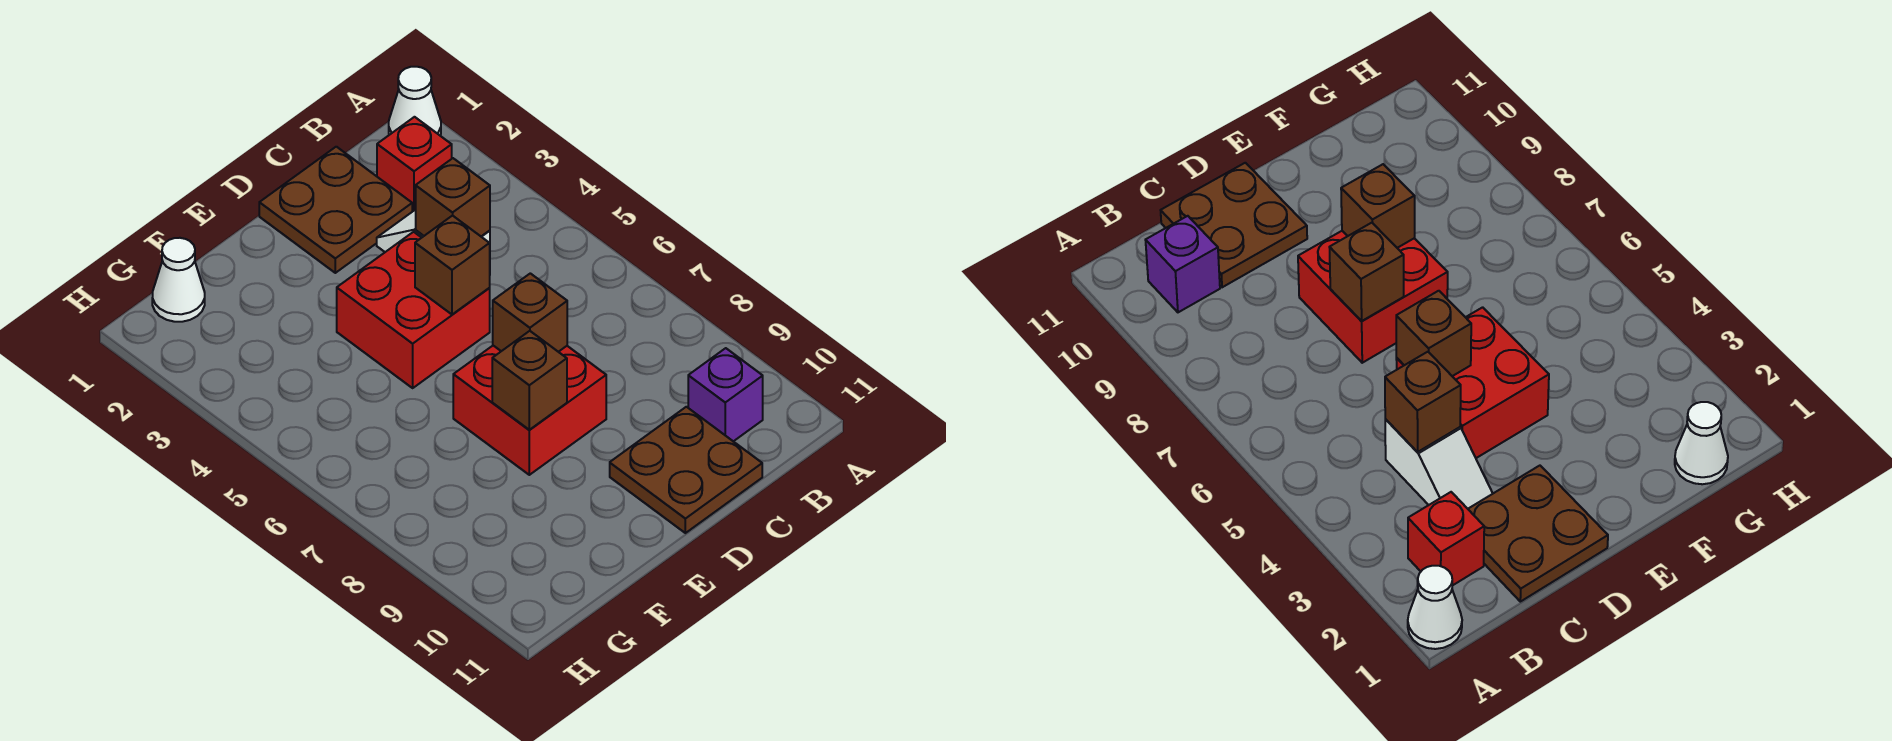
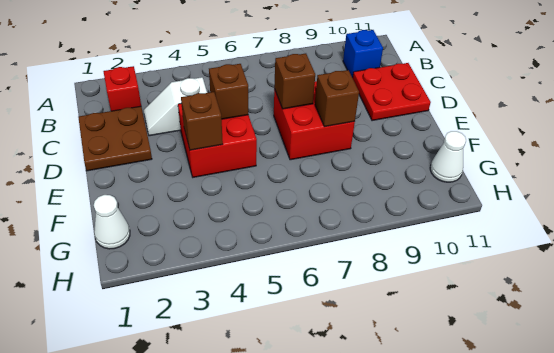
white 1x1 cone [389,67,441,135] -> white 1x1 cone moved to [430,131,466,182]
purple 1x1 brick [688,348,763,441] -> blue 1x1 brick [343,30,383,78]
brown 1x1 brick [416,158,490,236] -> brown 1x1 brick moved to [181,92,223,150]
brown 2x2 plate [610,407,762,533] -> red 2x2 plate [353,63,431,121]

